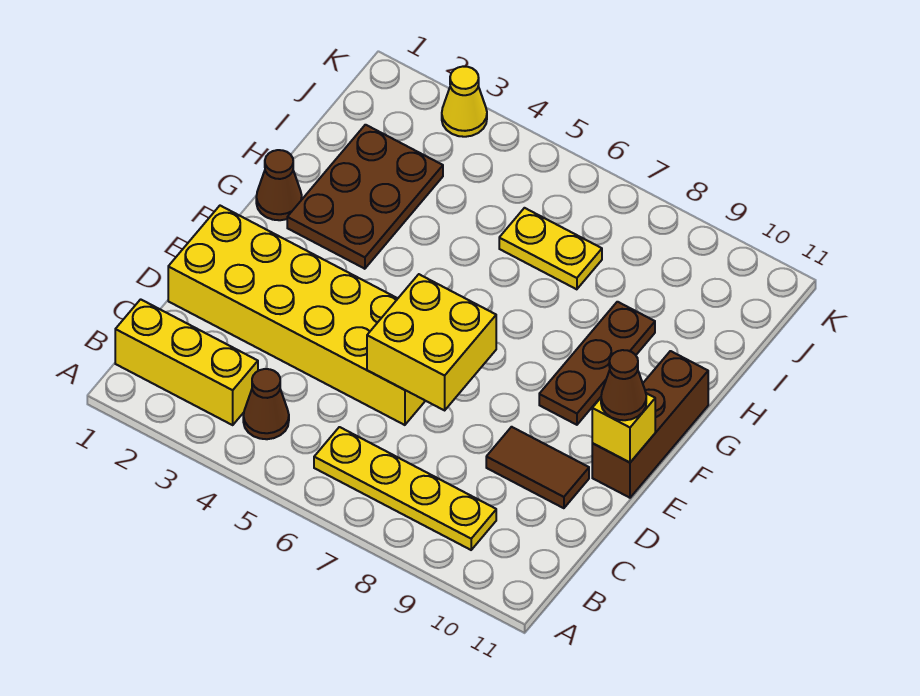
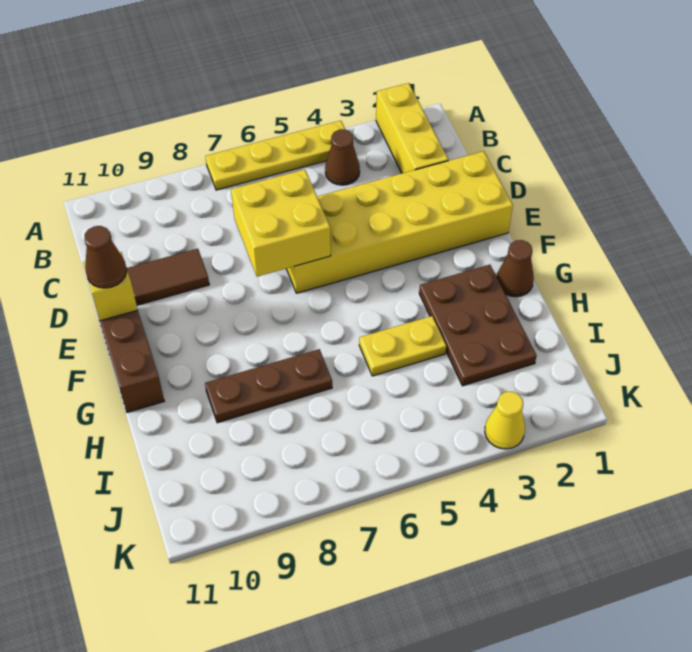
yellow 1x3 brick [115,299,258,425] -> yellow 1x3 brick turned to [376,83,448,173]
yellow 1x4 plate [314,427,496,550] -> yellow 1x4 plate moved to [205,121,345,190]
brown 1x3 plate [539,302,655,425] -> brown 1x3 plate turned to [205,349,332,423]
yellow 1x2 plate [499,208,602,289] -> yellow 1x2 plate moved to [359,316,446,376]

